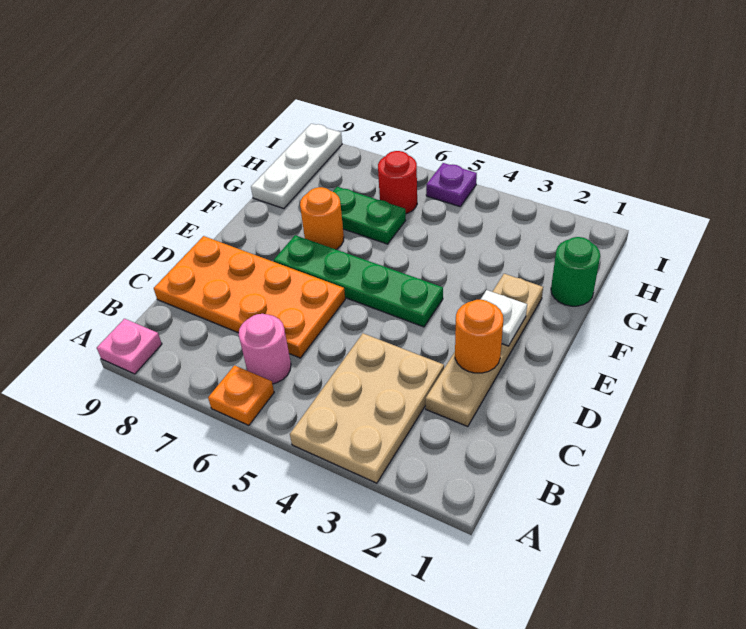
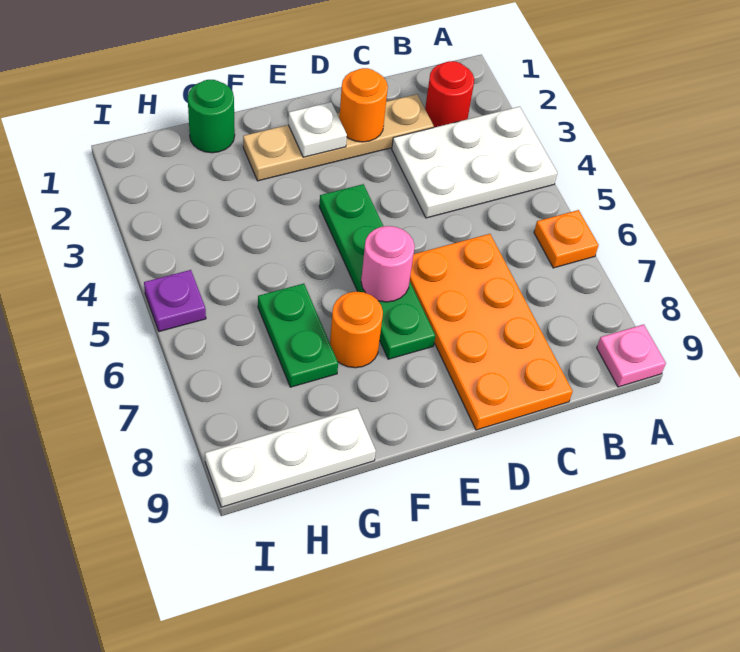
tan 2x3 plate [290,333,444,483] -> white 2x3 plate [392,107,557,218]
pink 1x1 round brick [238,314,291,384] -> pink 1x1 round brick moved to [361,226,415,302]
red 1x1 round brick [378,151,417,214] -> red 1x1 round brick moved to [425,61,474,127]

